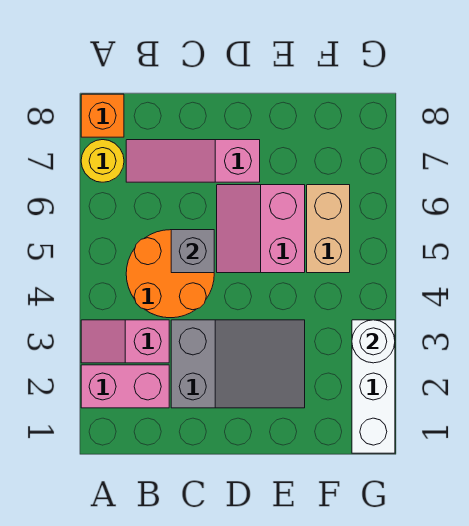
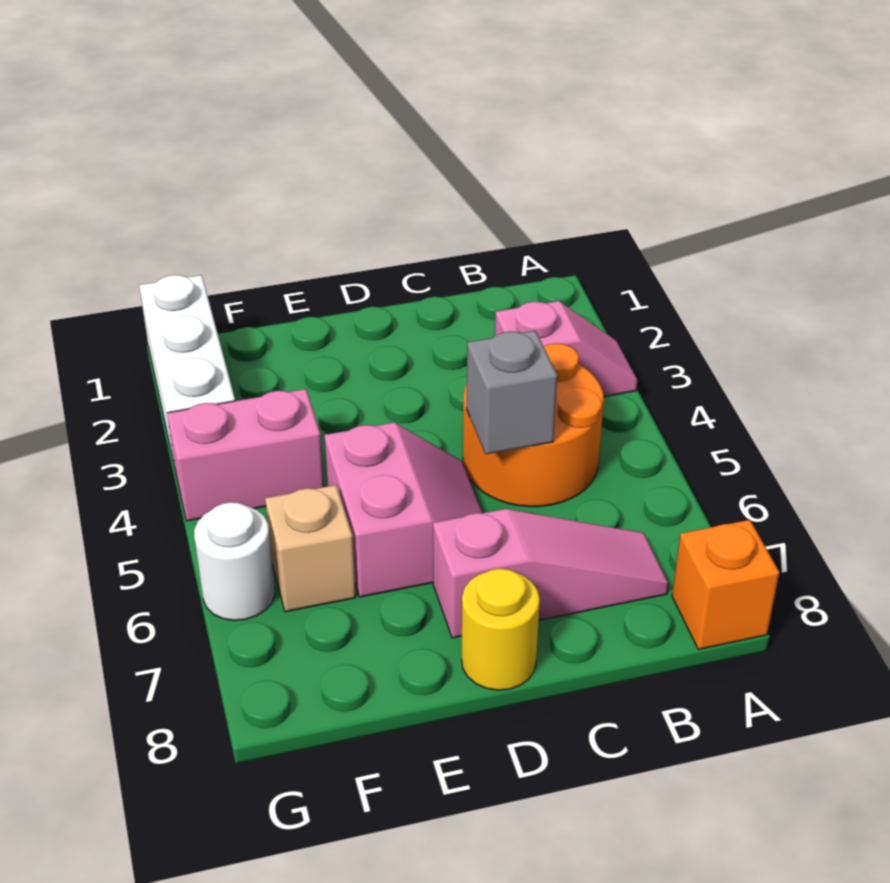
pink 1x2 brick [81,365,169,408] -> pink 1x2 brick moved to [167,389,324,521]
yellow 1x1 round brick [81,140,124,182] -> yellow 1x1 round brick moved to [462,568,540,690]
grey 2x3 slope [171,320,305,408] -> none
tan 1x2 brick [307,185,350,273] -> tan 1x1 brick [265,485,356,612]
white 1x1 round brick [352,320,395,363] -> white 1x1 round brick moved to [194,502,275,620]

